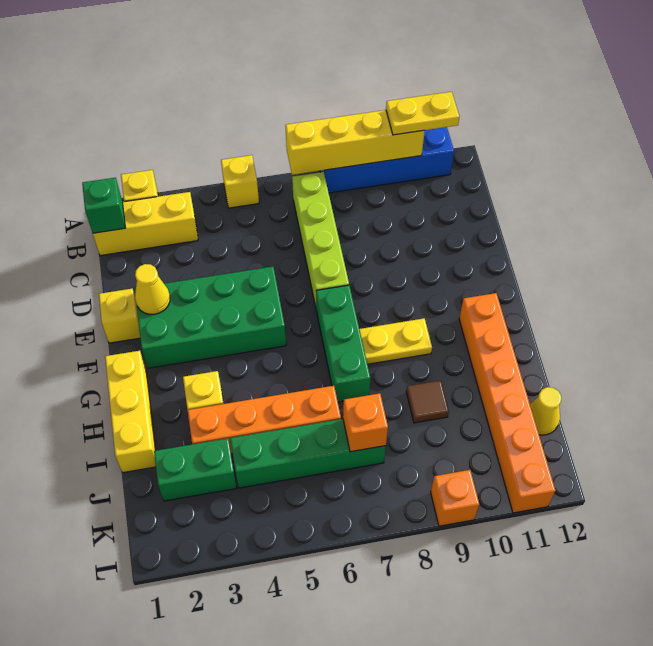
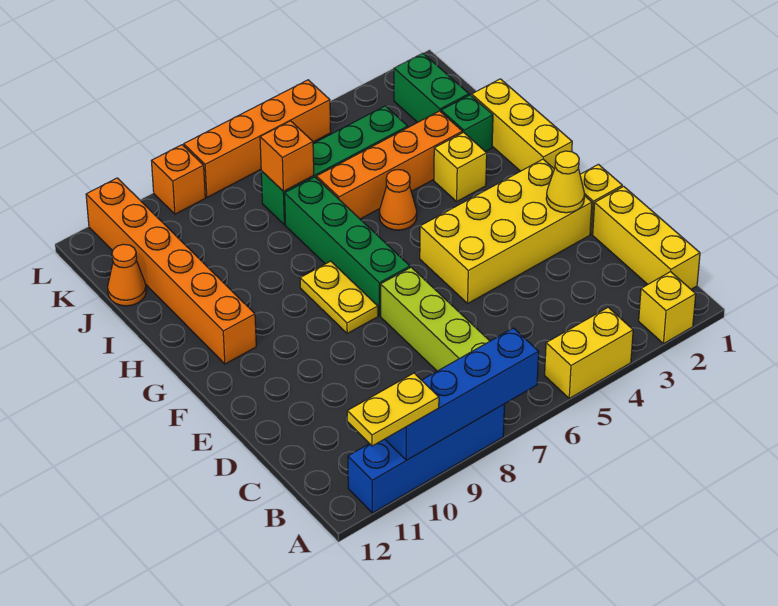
yellow 1x1 brick [221,155,259,208] -> yellow 1x2 brick [545,307,633,398]
yellow 1x4 brick [285,110,425,175] -> blue 1x4 brick [385,328,539,460]
yellow 1x3 brick [93,192,198,256] -> yellow 1x3 brick turned to [593,186,700,289]
green 1x1 brick [82,178,125,233] -> green 1x1 brick moved to [441,95,493,152]
green 2x4 brick [134,267,286,368] -> yellow 2x4 brick [420,159,592,303]
green 1x3 brick [316,285,370,402] -> green 1x4 brick [285,177,410,316]
yellow 1x2 plate [360,318,432,364] -> yellow 1x2 plate turned to [300,261,378,333]
none -> orange 1x1 cone [379,170,417,230]
brown 1x1 tile [406,380,449,423] -> none
green 1x2 brick [154,438,237,501] -> green 1x2 brick turned to [394,53,469,122]
yellow 1x1 cone [530,387,561,435] -> orange 1x1 cone [108,244,146,306]
none -> orange 1x4 brick [184,80,331,197]

